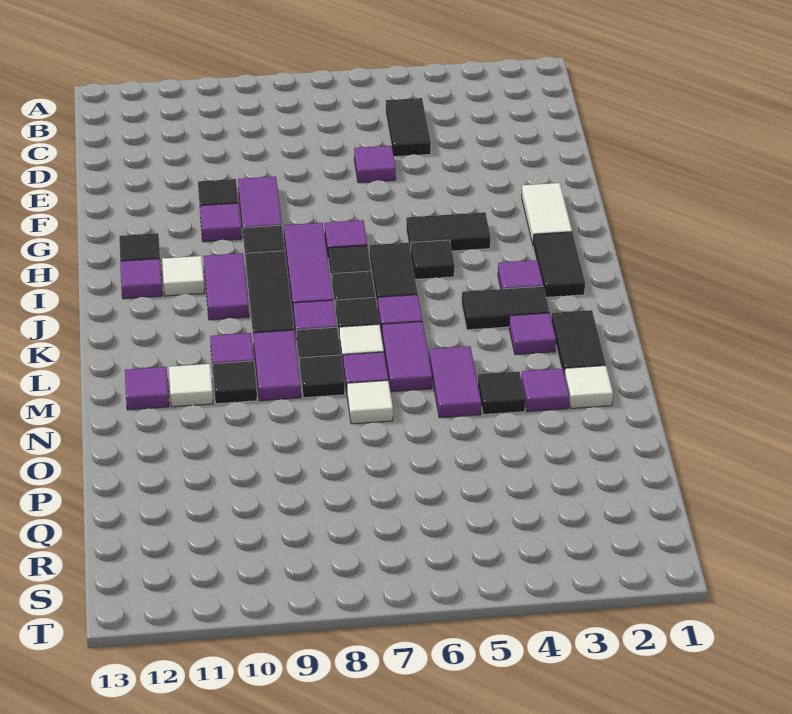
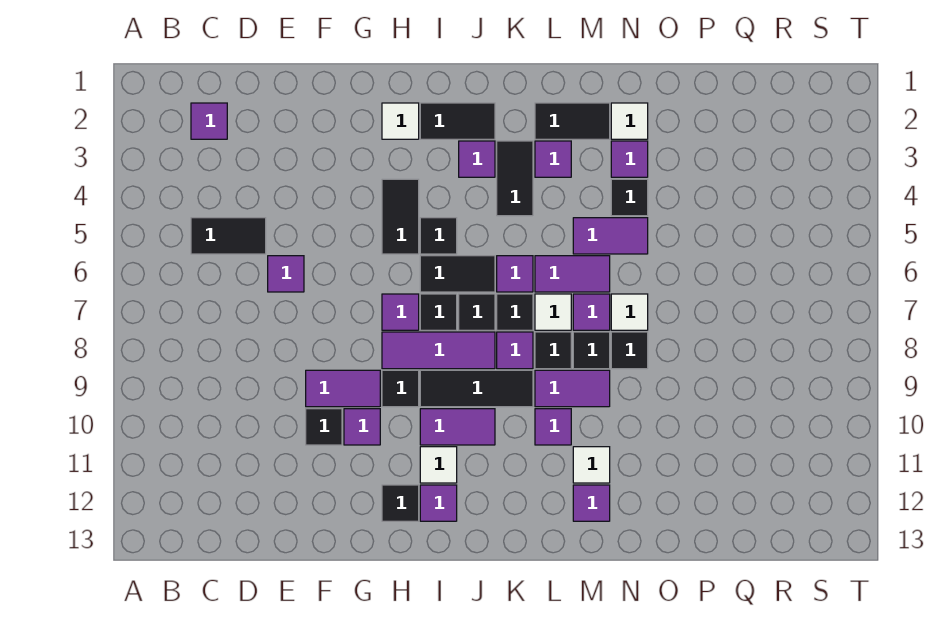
none -> purple 1x1 tile [191,103,227,139]
white 1x2 tile [522,183,572,244] -> white 1x1 tile [382,103,419,139]
black 1x1 tile [212,361,257,404] -> black 1x1 tile moved to [611,332,648,369]

